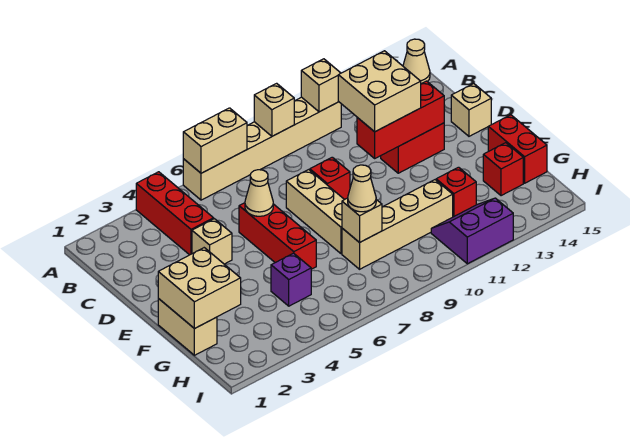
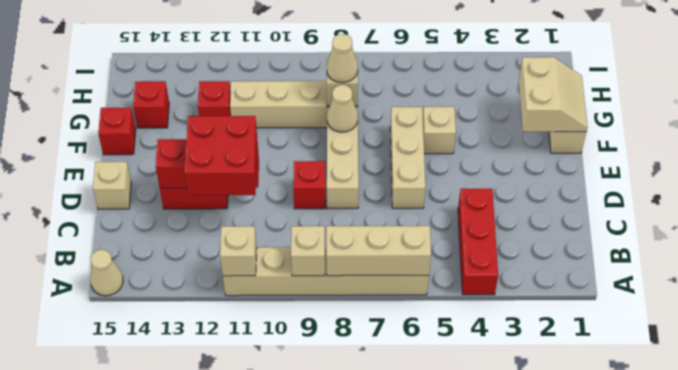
tan 1x2 brick [183,108,247,173] -> tan 1x3 brick [326,226,431,276]
tan 2x2 brick [338,51,421,132] -> red 2x2 brick [184,116,257,195]
tan 1x1 brick [192,219,232,264] -> tan 1x1 brick moved to [423,107,456,154]
red 1x3 brick [239,203,316,269] -> tan 1x3 brick [390,107,425,208]
tan 1x1 cone [245,170,273,216] -> tan 1x1 cone moved to [327,85,358,132]
tan 2x2 brick [158,248,241,329] -> tan 2x2 slope [519,57,587,132]
red 1x2 brick [488,115,547,183] -> red 1x1 brick [98,108,136,155]
purple 1x1 brick [271,253,311,306] -> none
purple 2x2 slope [431,198,513,264] -> none

